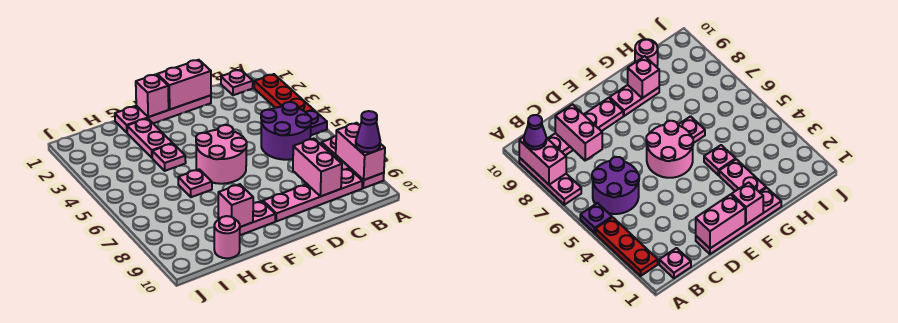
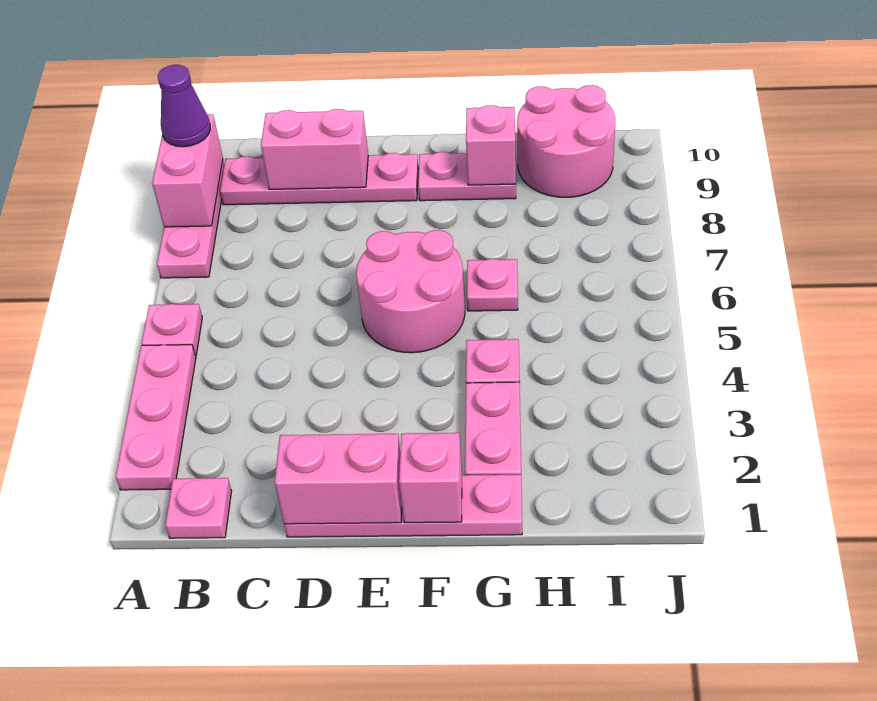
red 1x3 plate [254,74,313,112] -> pink 1x3 plate [116,345,196,490]
purple 1x1 plate [306,110,327,135] -> pink 1x1 plate [142,304,202,356]
purple 2x2 round brick [261,102,311,160] -> none
pink 1x2 brick [293,139,342,197] -> pink 1x2 brick turned to [261,109,368,189]
pink 1x1 round brick [214,216,240,258] -> pink 2x2 round brick [517,85,615,197]

